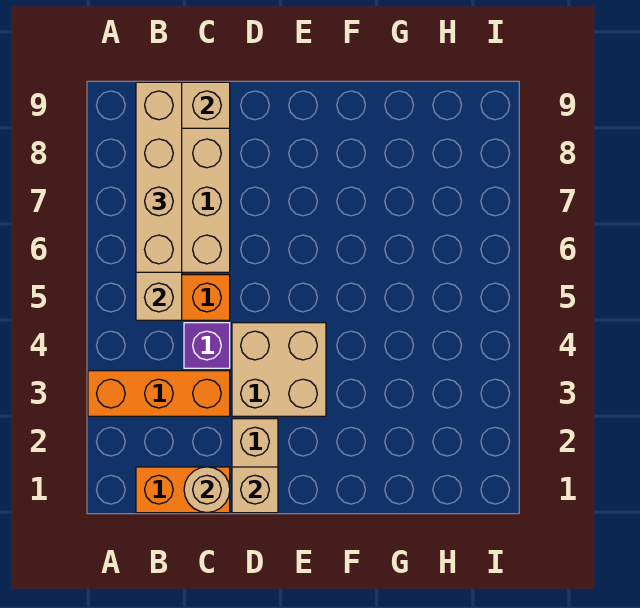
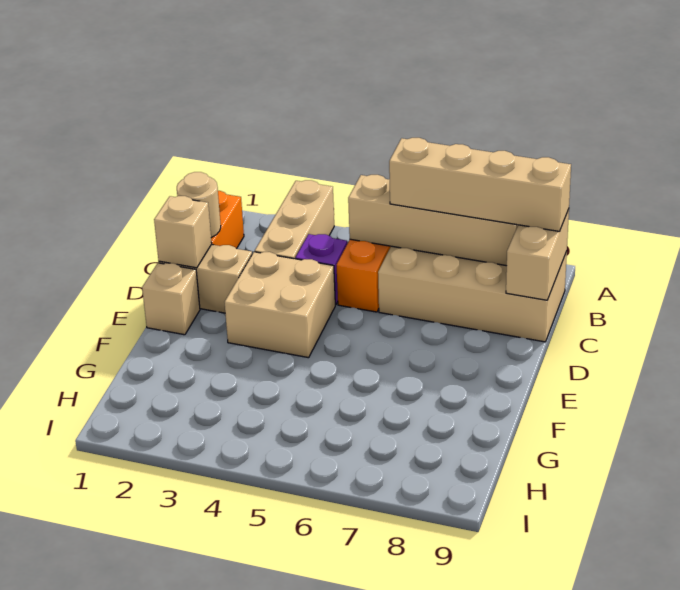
orange 1x3 brick [88,371,230,416] -> tan 1x3 brick [255,180,334,259]
none -> tan 1x1 brick [142,263,200,335]

